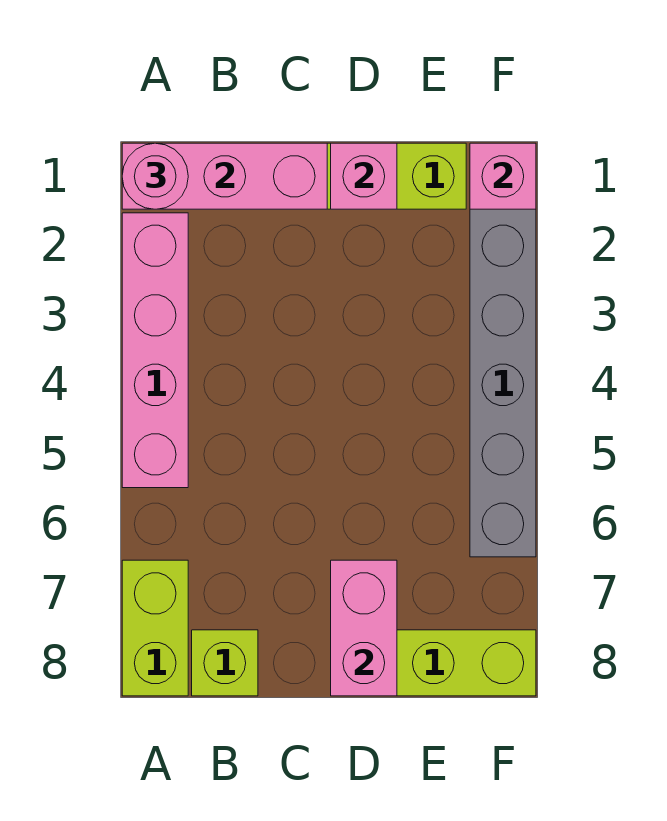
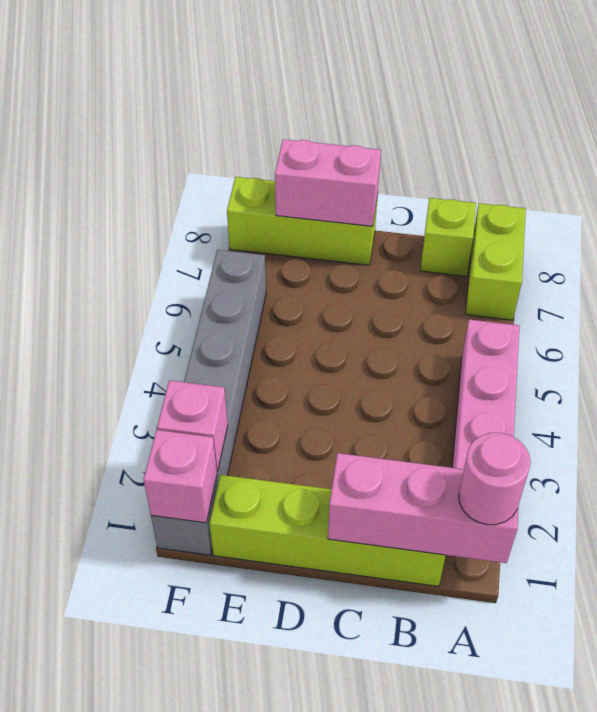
pink 1x1 brick [331,143,397,209] -> pink 1x1 brick moved to [157,380,228,472]
pink 1x2 brick [331,560,397,696] -> pink 1x2 brick turned to [275,139,381,226]

